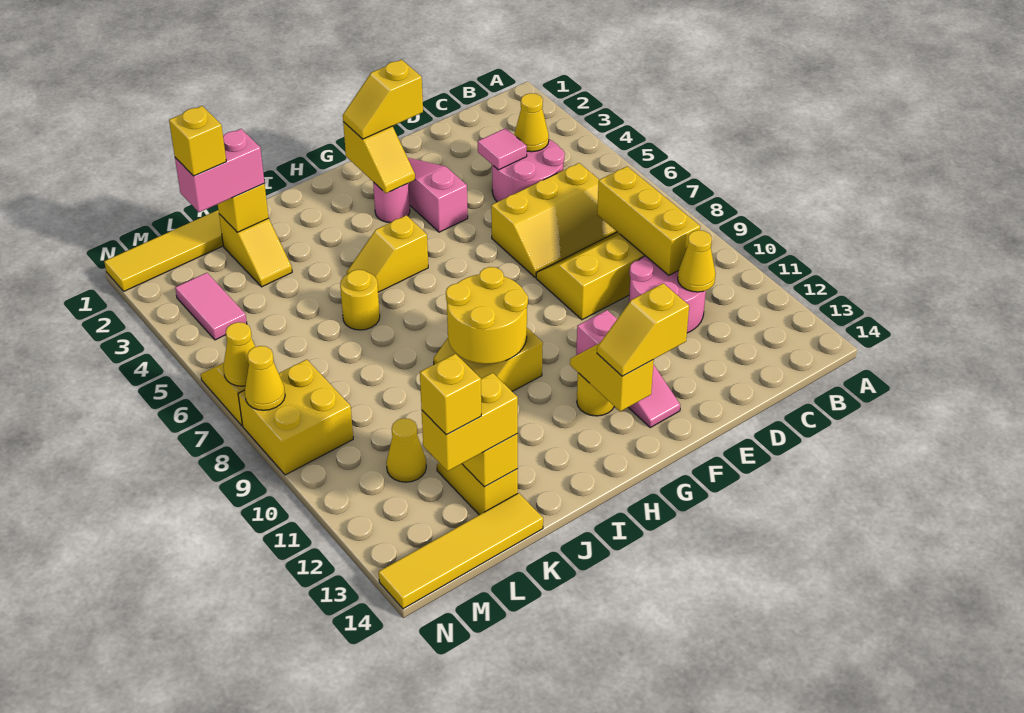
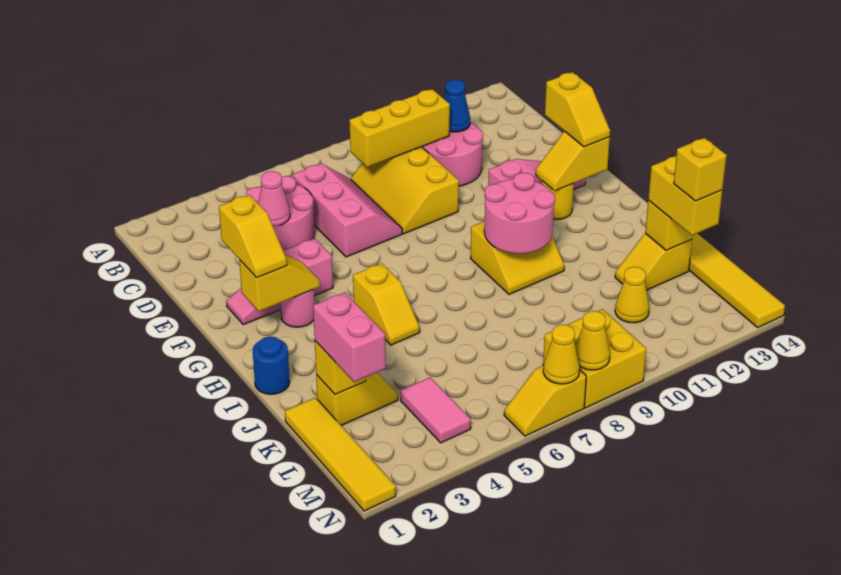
yellow 1x1 cone [514,93,549,152] -> none
yellow 2x3 slope [491,163,617,278] -> pink 2x3 slope [293,163,402,257]
yellow 1x1 cone [678,230,716,292] -> blue 1x1 cone [444,80,470,132]
pink 1x1 tile [478,128,527,170] -> pink 1x1 cone [258,171,290,226]
yellow 2x2 round brick [446,267,528,364] -> pink 2x2 round brick [484,173,555,254]
none -> blue 1x1 round brick [252,337,290,394]
yellow 1x1 round brick [340,270,380,330] -> none
yellow 1x1 brick [169,106,226,176] -> none
pink 1x2 tile [175,273,247,340] -> pink 1x2 tile turned to [400,377,471,443]

